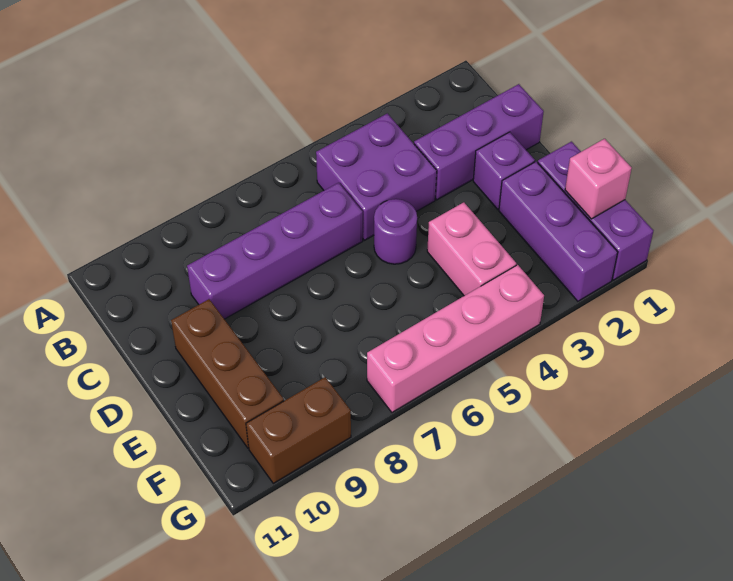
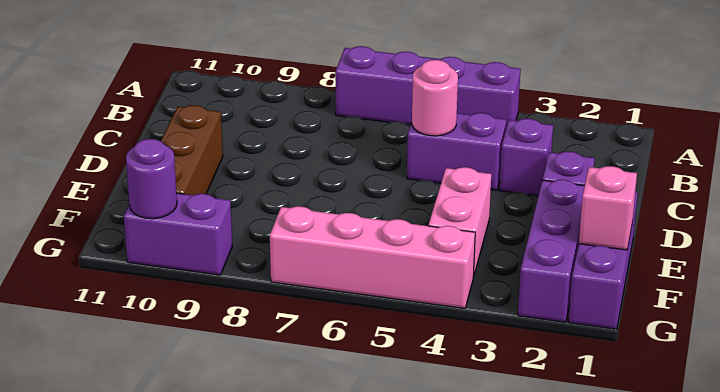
purple 2x2 brick [316,113,437,240] -> purple 1x2 brick [407,113,506,190]
purple 1x3 brick [414,84,544,200] -> purple 1x1 brick [500,119,553,196]
none -> pink 1x1 round brick [412,60,458,136]
purple 1x4 brick [187,183,363,319] -> purple 1x4 brick moved to [335,46,521,128]
purple 1x1 round brick [374,199,417,264] -> purple 1x1 round brick moved to [126,139,177,219]
brown 1x2 brick [246,377,351,483] -> purple 1x2 brick [124,193,232,275]

